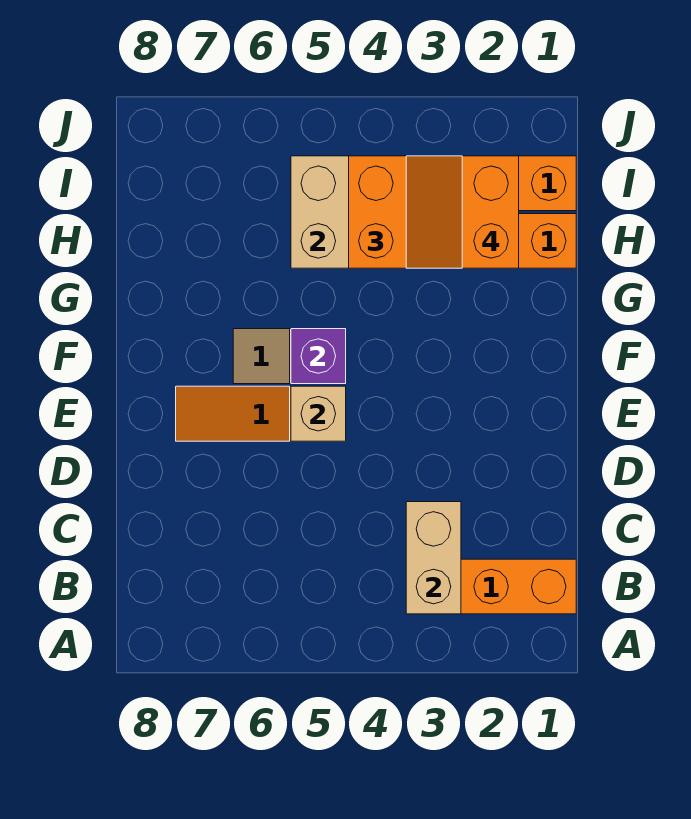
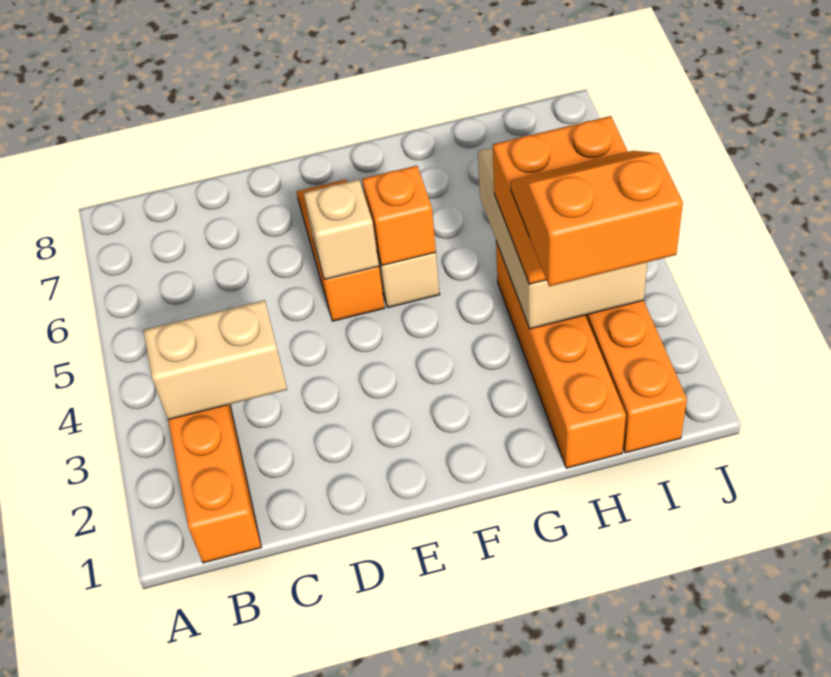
purple 1x1 brick [291,329,346,384] -> orange 1x1 brick [362,166,436,265]

